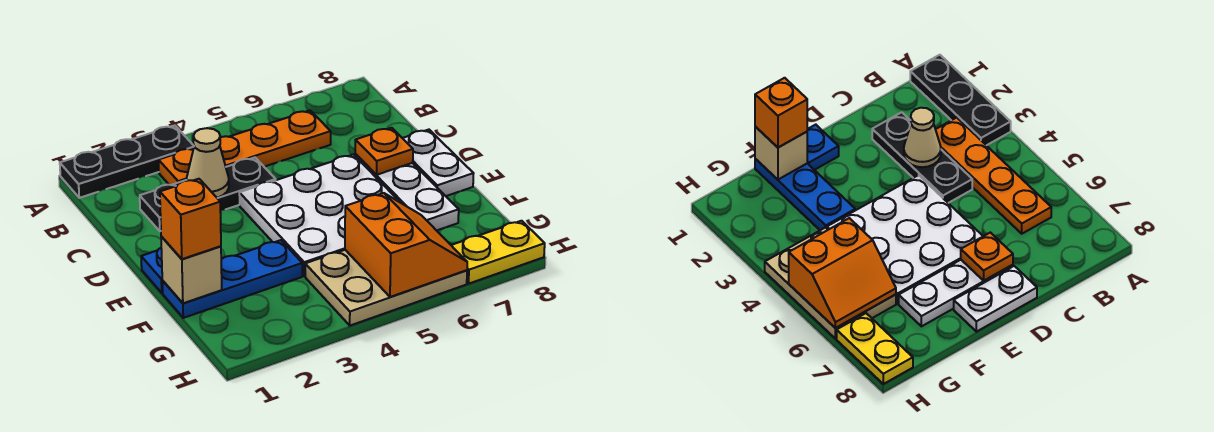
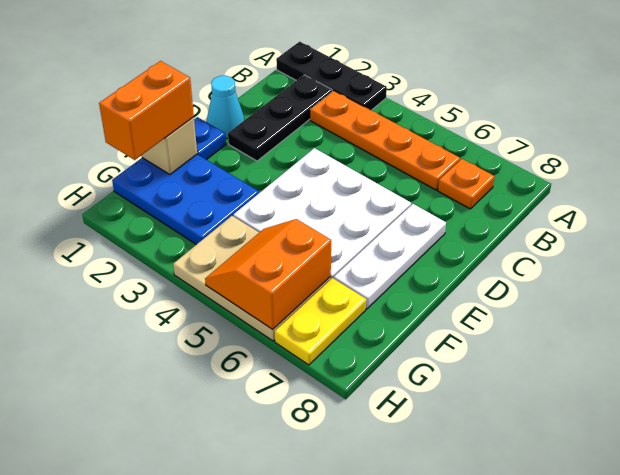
black 1x3 plate [140,158,276,231] -> black 1x3 plate turned to [228,75,332,161]
tan 1x1 cone [187,128,229,198] -> none
none -> cyan 1x1 cone [207,76,244,138]
orange 1x1 plate [355,128,413,175] -> orange 1x1 plate moved to [438,159,495,209]
white 1x2 plate [403,130,474,196] -> none
blue 1x3 plate [162,240,302,318] -> blue 2x3 plate [112,154,259,245]
orange 1x1 brick [160,179,221,259] -> orange 1x2 brick [99,61,194,160]
orange 2x2 slope [345,193,467,297] -> orange 2x2 slope turned to [205,219,331,329]
yellow 1x2 plate [451,221,545,284] -> yellow 1x2 plate turned to [275,278,366,365]

